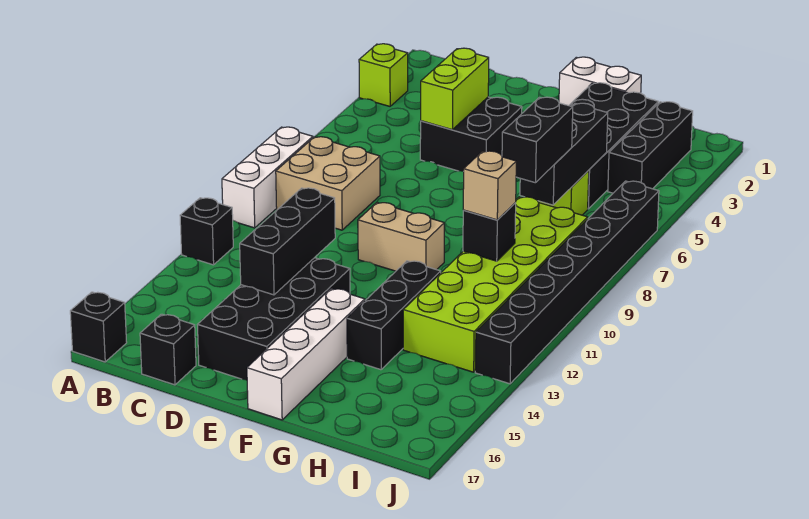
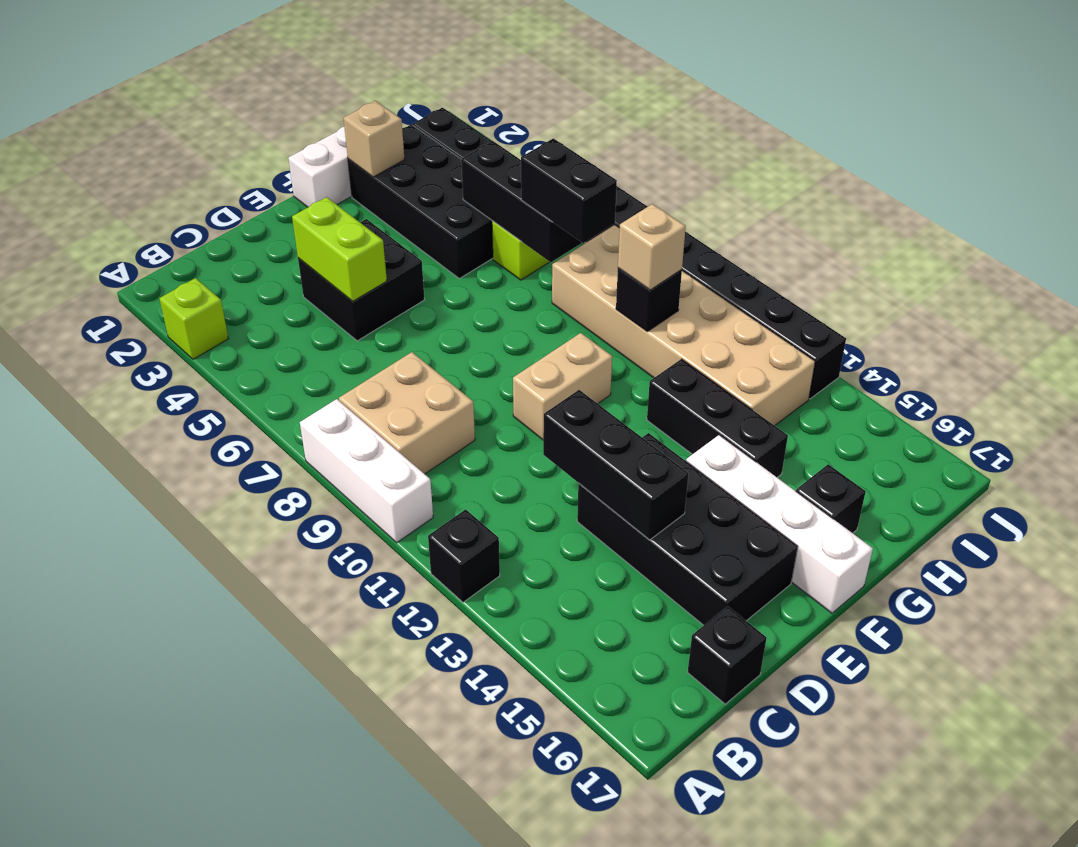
black 1x1 brick [70,292,127,362] -> black 1x1 brick moved to [796,464,866,533]
none -> tan 1x1 brick [344,101,405,177]
lime 2x6 brick [403,197,588,372] -> tan 2x6 brick [552,225,815,426]

